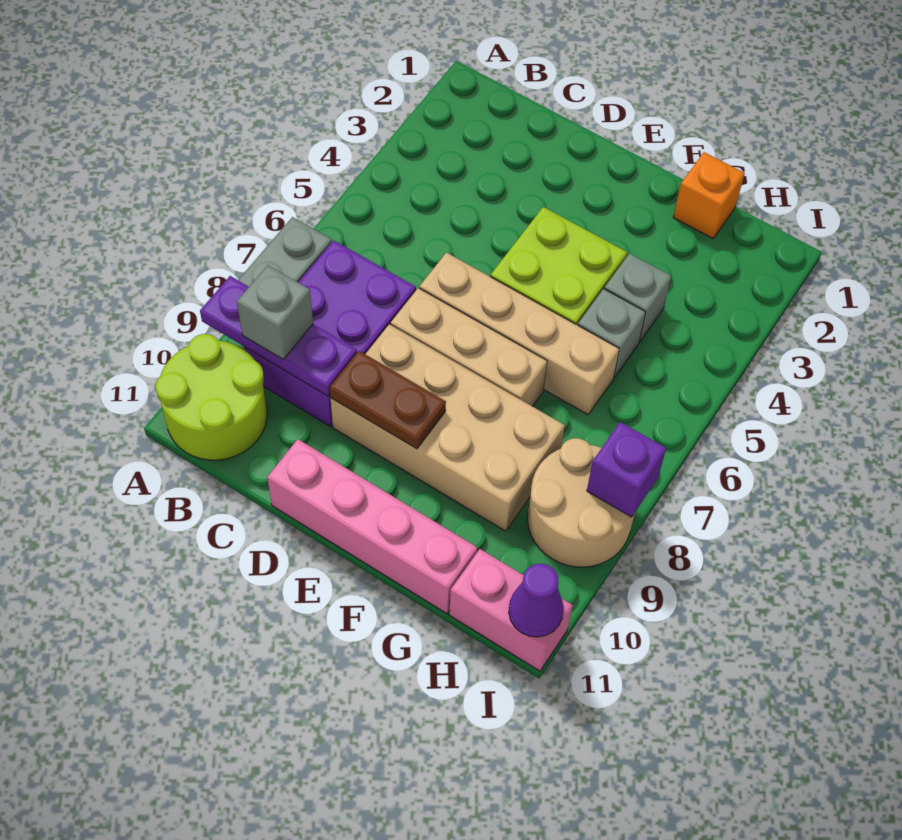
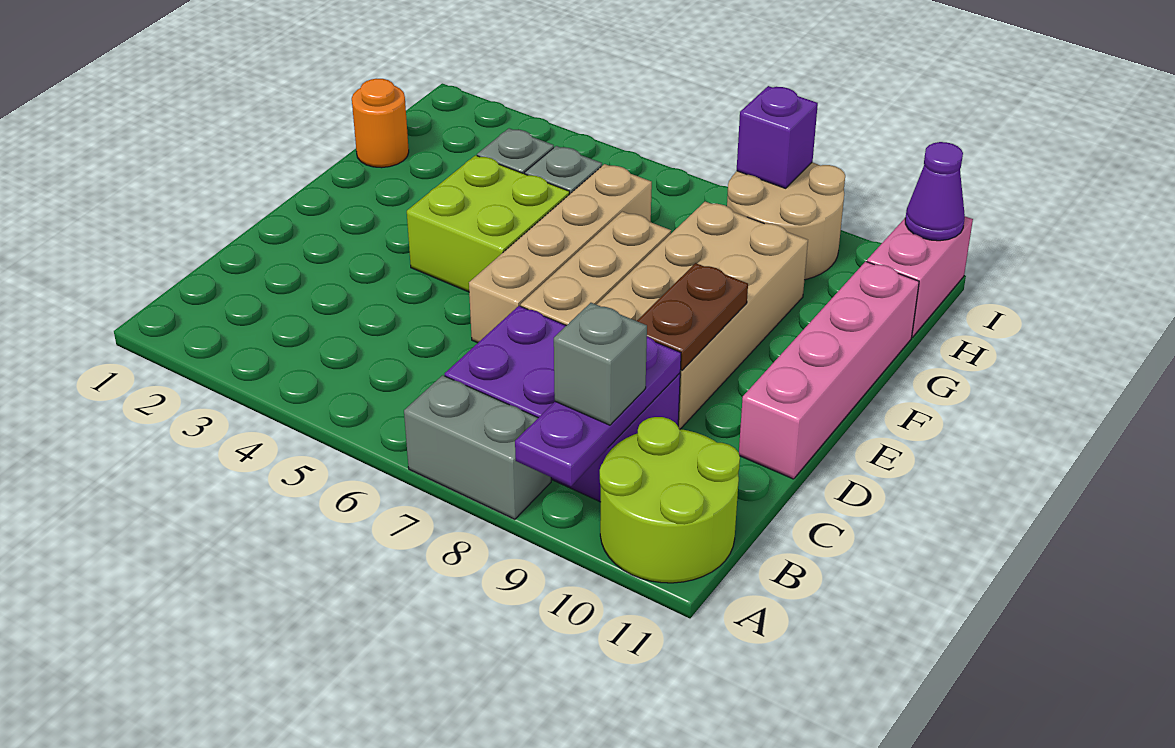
orange 1x1 brick [673,152,745,238] -> orange 1x1 round brick [352,79,409,168]

